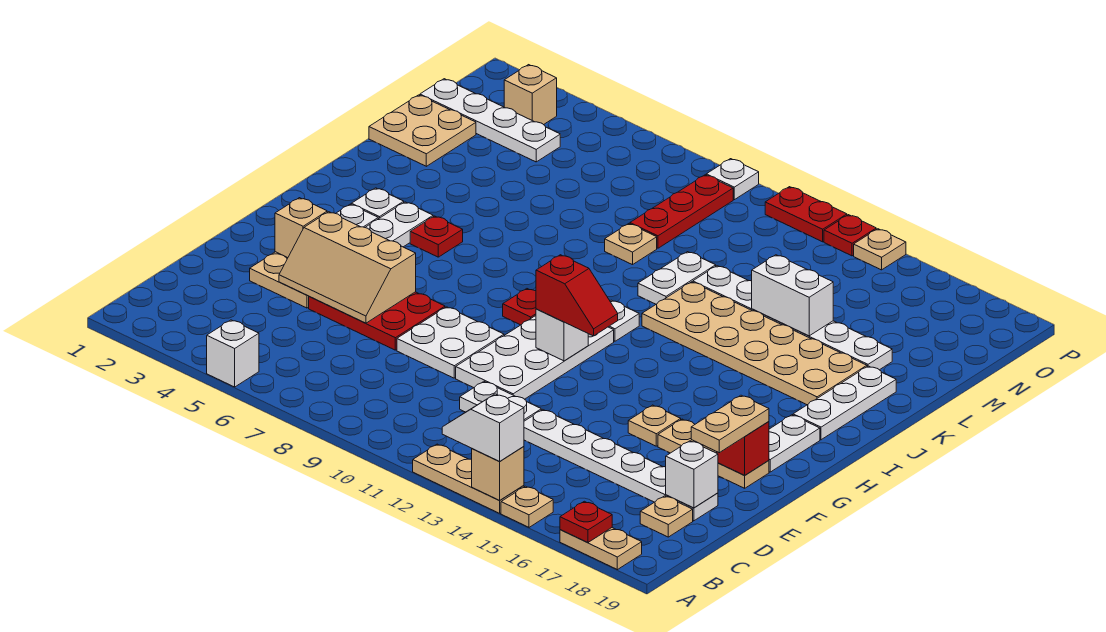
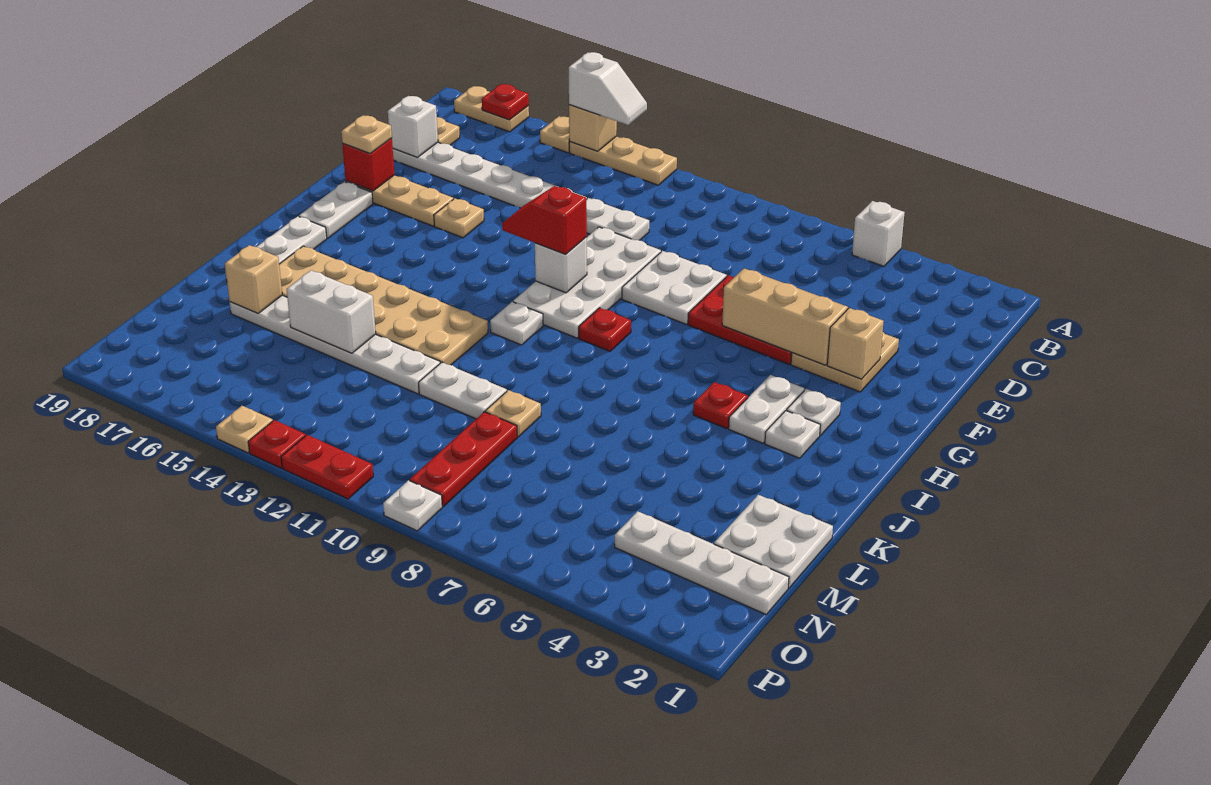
tan 1x2 plate [691,395,769,453] -> tan 1x1 plate [341,115,392,154]
white 1x2 plate [638,252,716,304] -> white 1x2 plate turned to [419,362,507,419]
tan 2x2 plate [369,95,476,166] -> white 2x2 plate [714,495,833,588]
tan 1x1 brick [504,65,557,125] -> tan 1x1 brick moved to [225,245,282,313]

